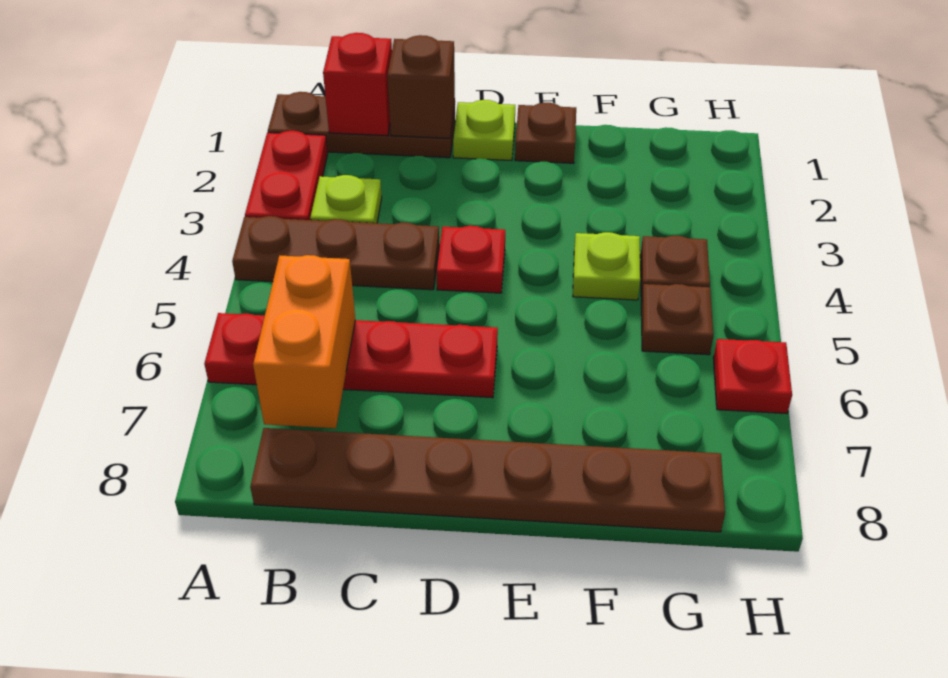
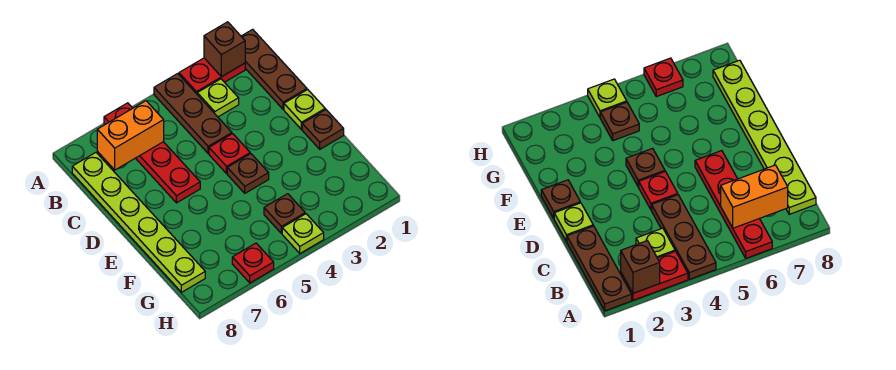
red 1x1 brick [323,33,392,136] -> none
brown 1x6 plate [250,428,725,532] -> lime 1x6 plate [72,153,205,292]
brown 1x1 brick [388,35,455,138] -> brown 1x1 brick moved to [204,22,245,77]
lime 1x1 plate [573,232,640,300] -> lime 1x1 plate moved to [282,214,324,253]
brown 1x1 plate [641,284,713,355] -> brown 1x1 plate moved to [227,154,269,193]

